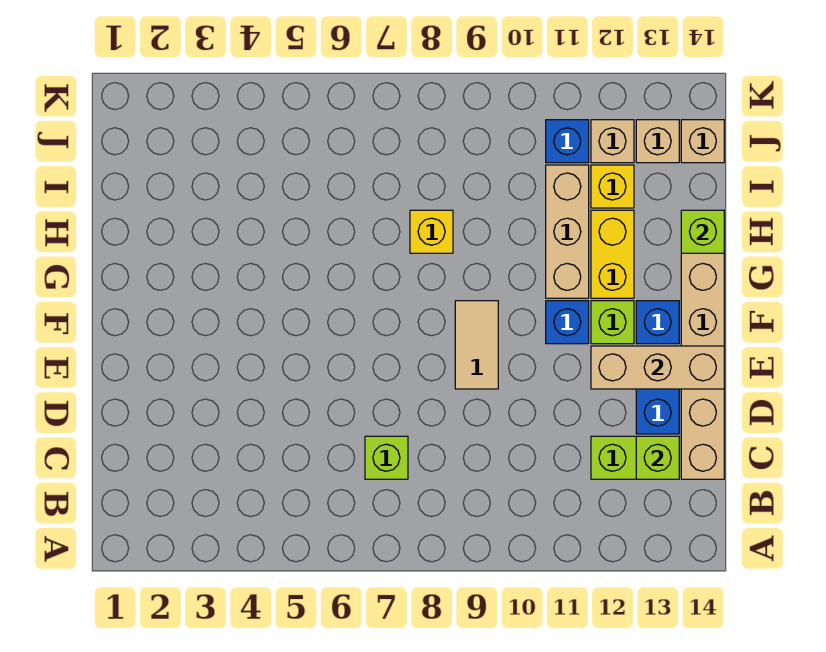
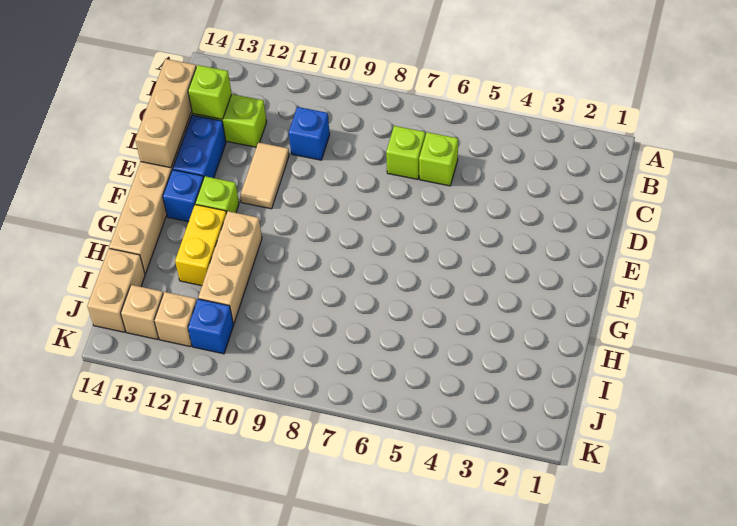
tan 1x2 tile [455,301,498,389] -> tan 1x2 tile moved to [240,142,289,209]
tan 1x3 brick [591,346,724,389] -> tan 1x3 brick turned to [135,59,196,168]
blue 1x1 brick [546,301,589,344] -> blue 1x1 brick moved to [289,107,330,160]
yellow 1x1 brick [410,210,453,253] -> none
lime 1x1 brick [681,210,724,253] -> lime 1x1 brick moved to [419,132,458,186]
yellow 1x1 brick [591,165,634,208] -> none
tan 1x1 brick [681,120,724,163] -> tan 1x2 brick [87,248,145,332]

